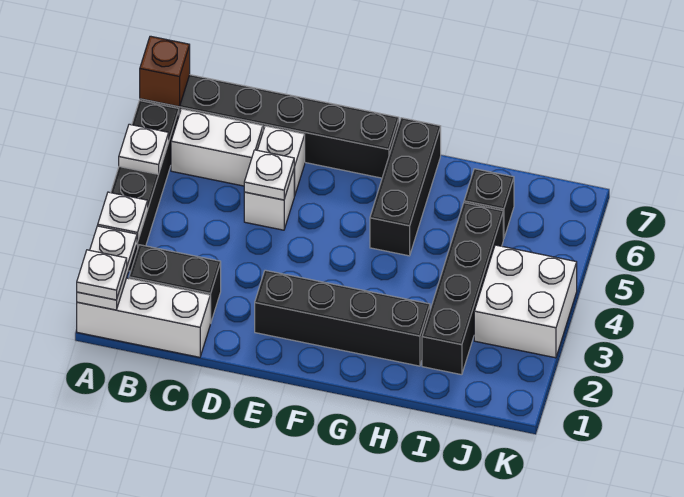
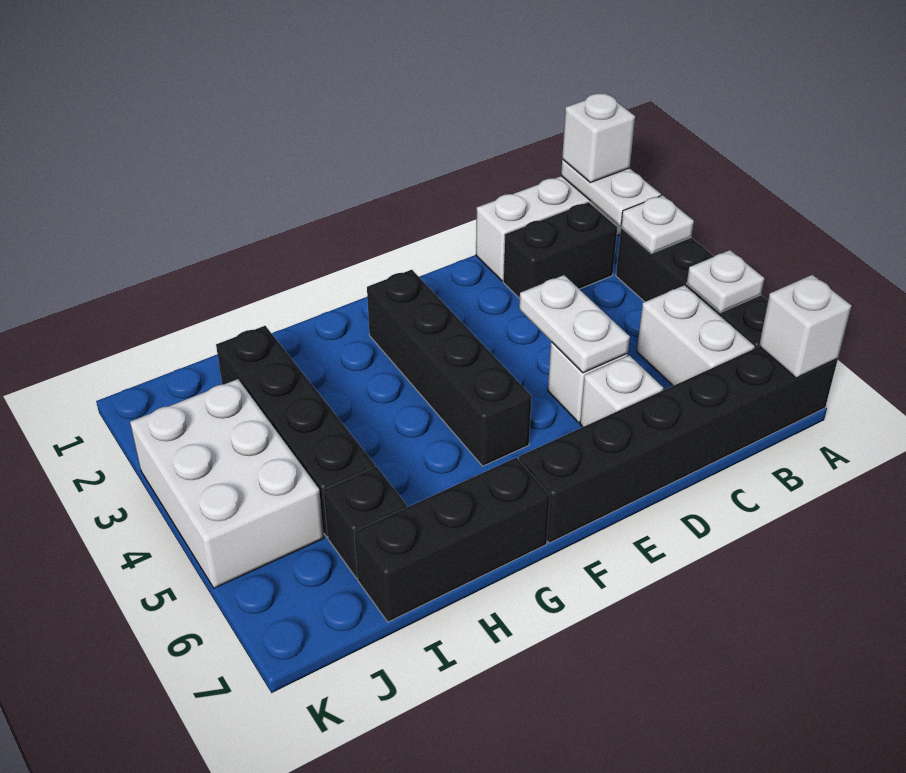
white 1x1 plate [77,250,127,300] -> white 1x1 brick [562,93,635,183]
brown 1x1 brick [140,36,190,107] -> white 1x1 brick [759,275,851,378]
white 1x2 brick [171,109,263,186] -> white 1x2 brick turned to [637,285,755,386]
white 1x1 plate [244,150,294,200] -> white 1x2 plate [519,275,630,373]
black 1x4 brick [255,270,430,366] -> black 1x4 brick turned to [367,270,532,466]
black 1x3 brick [370,118,441,256] -> black 1x3 brick turned to [354,458,550,622]
white 2x2 brick [474,245,577,358] -> white 2x3 brick [130,379,324,588]

